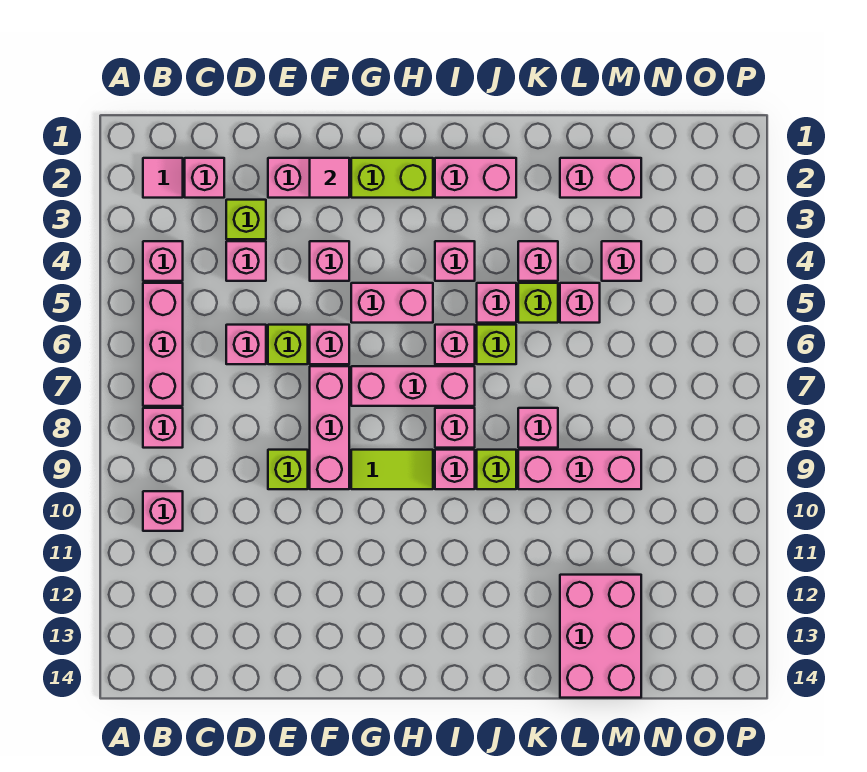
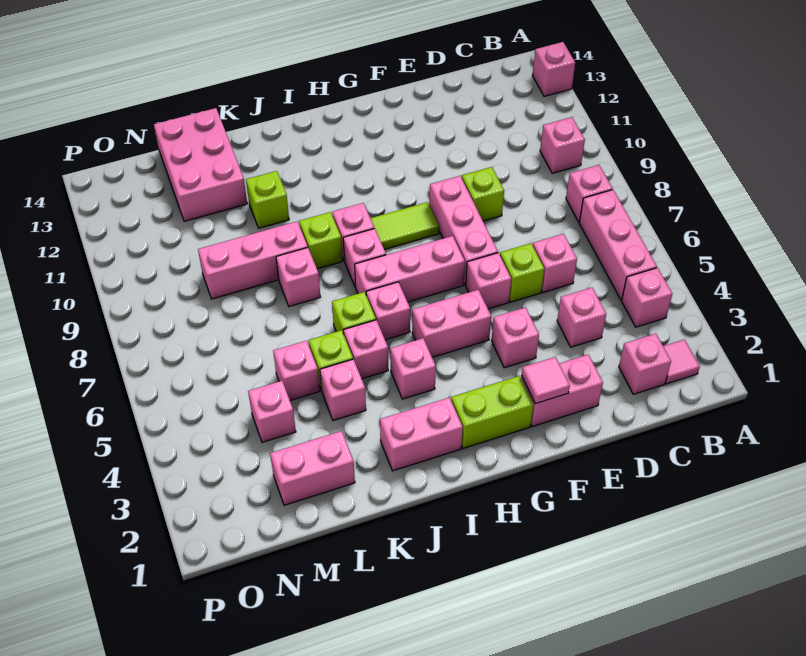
none -> pink 1x1 brick [532,42,575,96]
lime 1x1 brick [226,200,266,239] -> lime 1x1 brick moved to [246,171,289,228]

